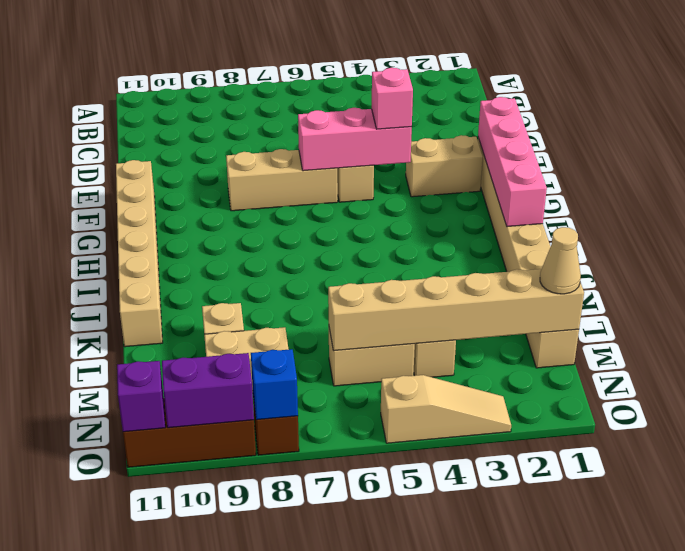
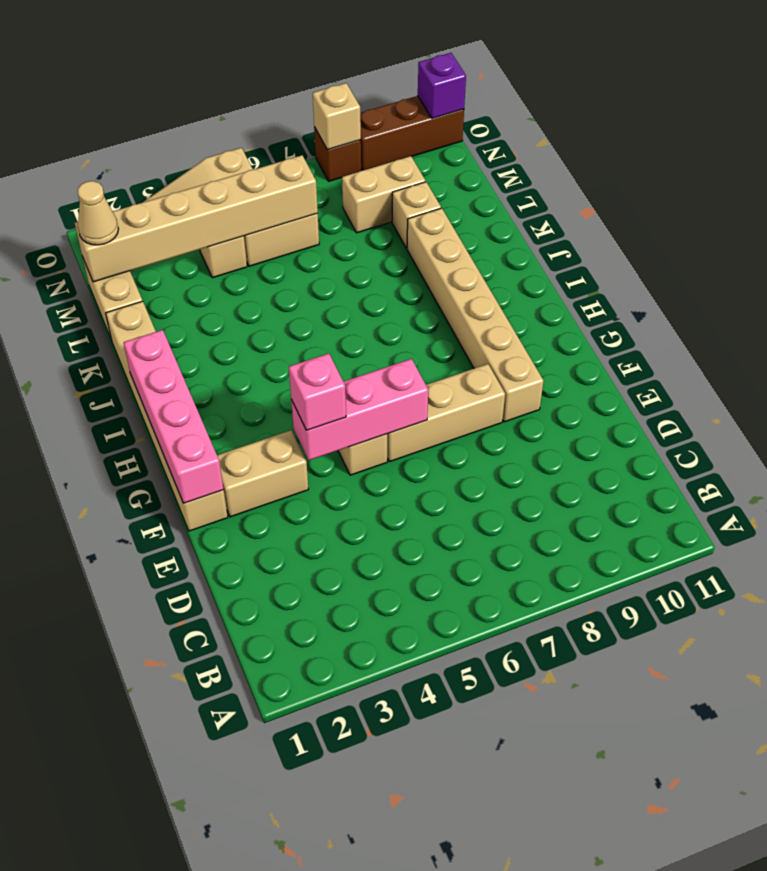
tan 1x6 brick [116,160,163,347] -> tan 1x6 brick moved to [407,208,544,422]
blue 1x1 brick [251,349,298,420] -> tan 1x1 brick [313,83,361,150]
purple 1x2 brick [162,353,254,428] -> none

